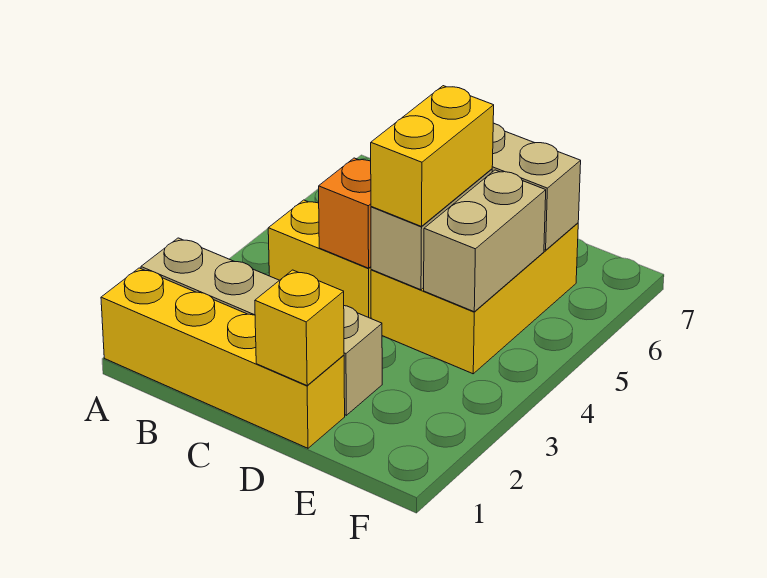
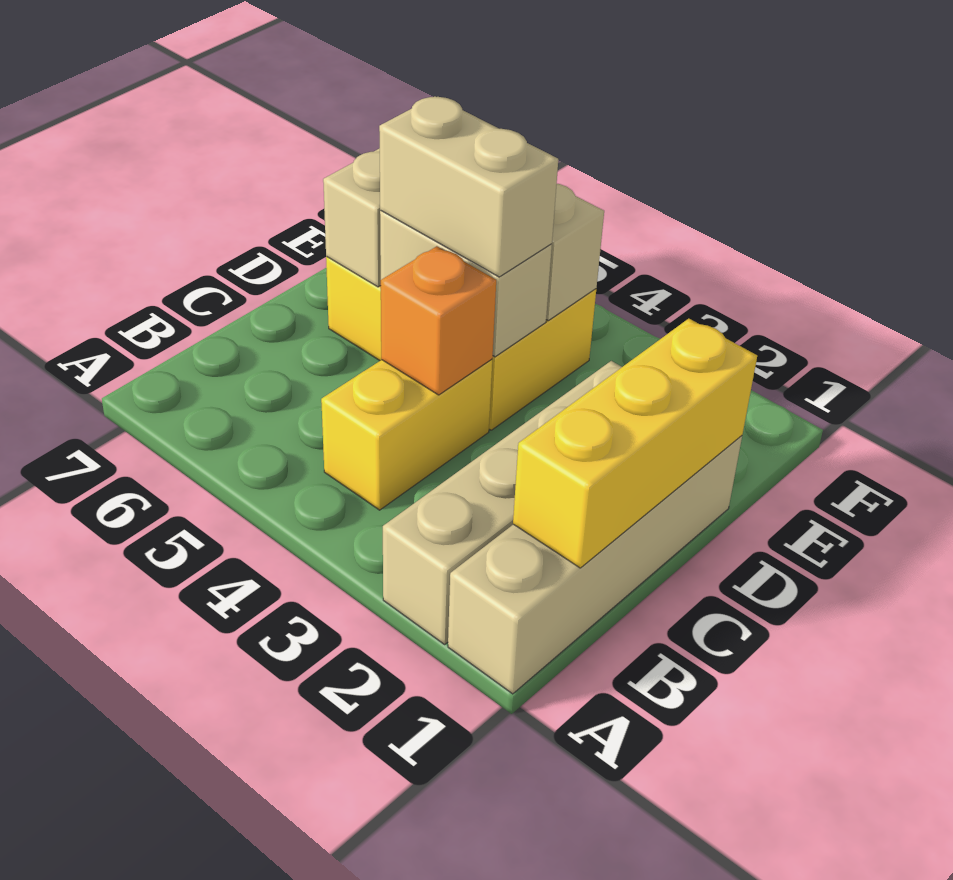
yellow 1x4 brick [101,268,345,448] -> tan 1x4 brick [448,436,742,694]
yellow 1x1 brick [255,270,344,385] -> yellow 1x3 brick [513,319,757,568]
yellow 1x2 brick [371,86,494,226] -> tan 1x2 brick [379,96,558,277]

